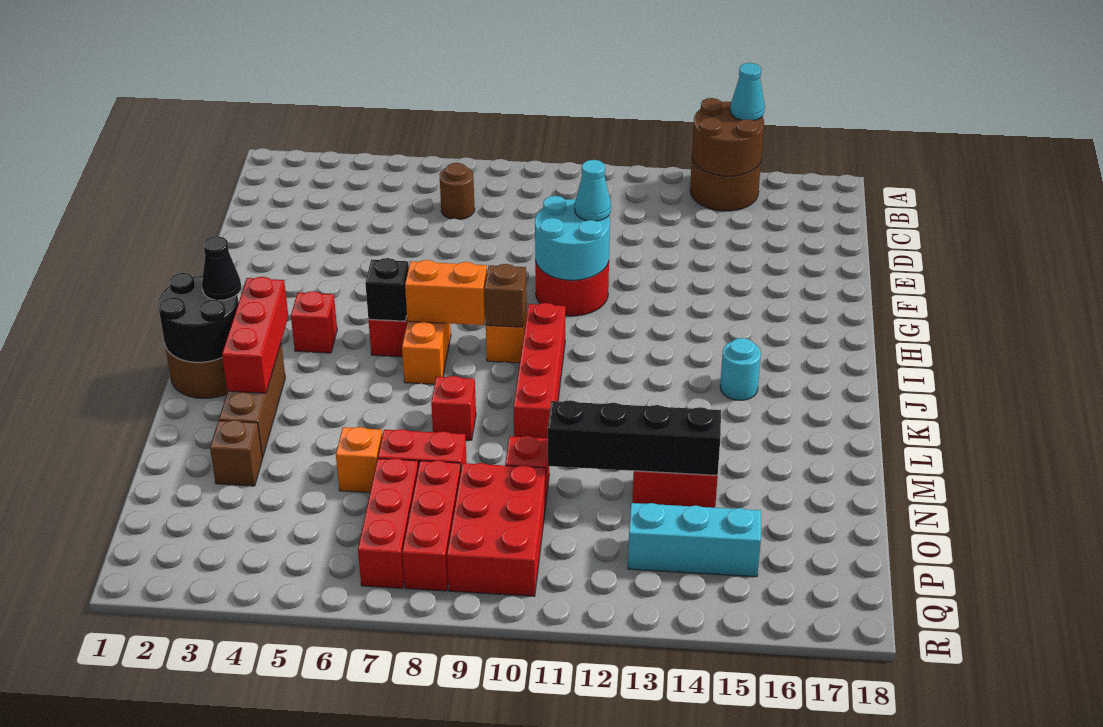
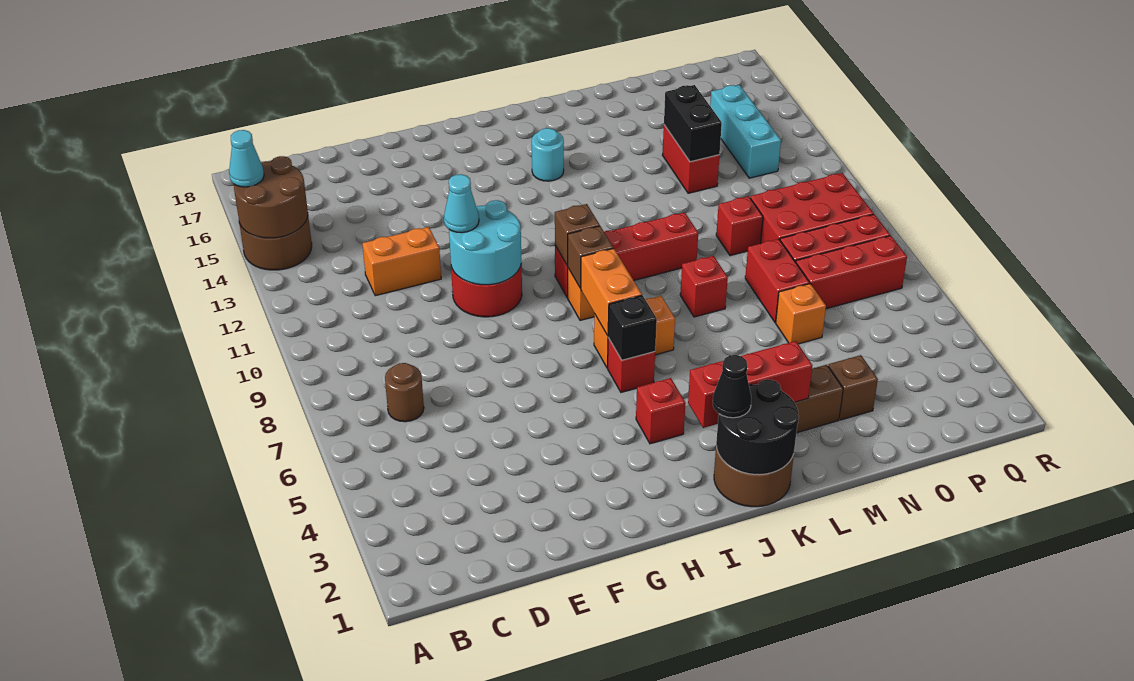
none -> orange 1x2 brick [362,227,441,296]
none -> brown 1x1 brick [555,204,600,266]
black 1x4 brick [548,400,721,475] -> black 1x2 brick [664,85,722,162]

